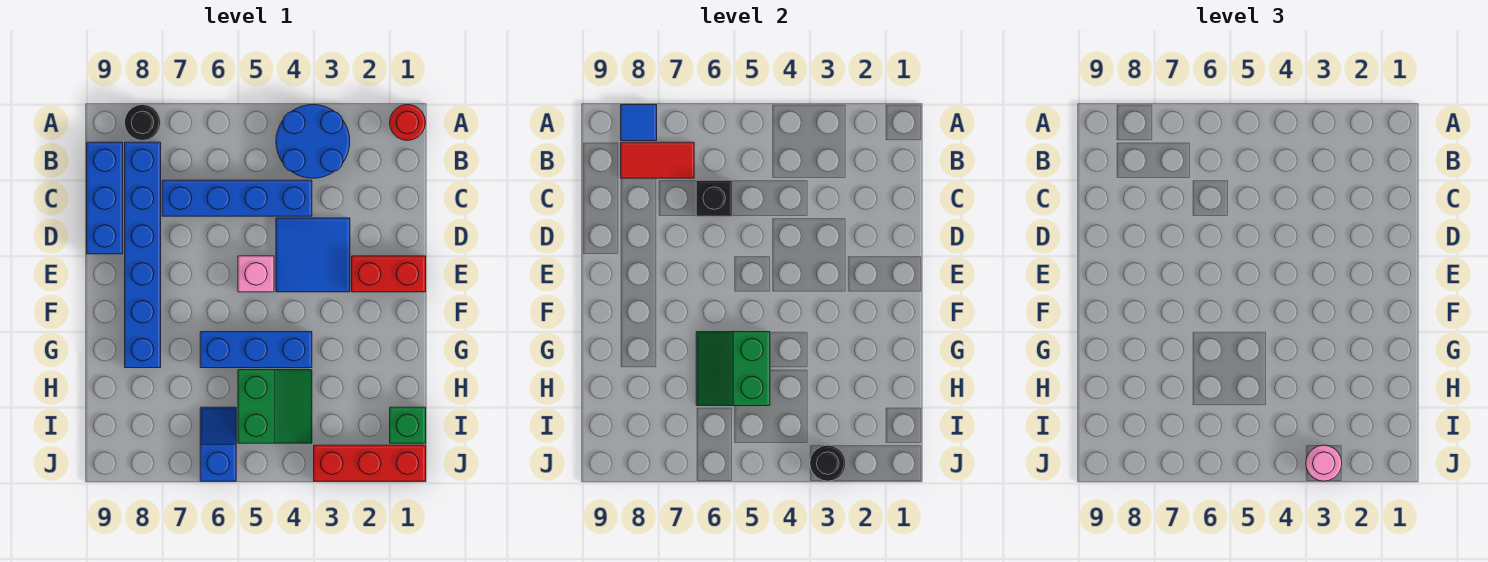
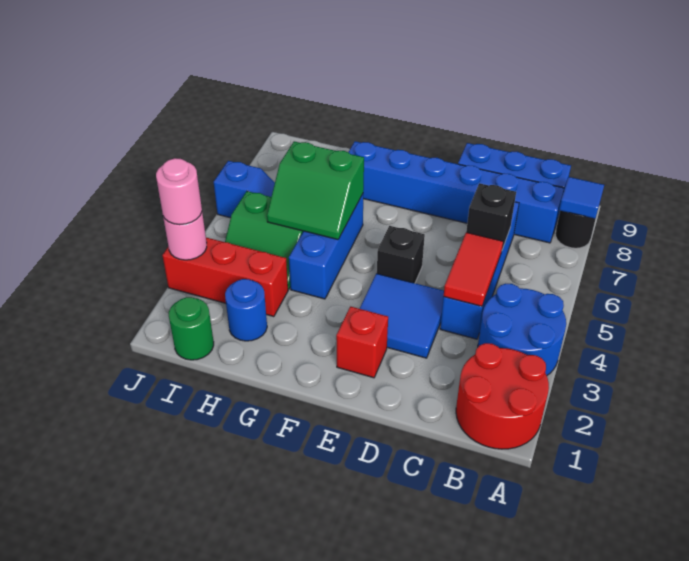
red 1x1 round brick [390,105,426,141] -> red 2x2 round brick [456,343,549,449]
red 1x2 tile [621,142,694,178] -> red 1x2 tile moved to [444,232,503,306]
red 1x2 brick [352,256,426,292] -> red 1x1 brick [336,307,388,378]
pink 1x1 brick [238,256,274,292] -> black 1x1 brick [377,226,425,283]
green 2x2 slope [696,332,770,406] -> green 2x2 slope turned to [267,141,364,240]
none -> blue 1x1 round brick [225,279,267,341]
green 1x1 brick [390,407,426,443] -> green 1x1 round brick [169,297,214,360]
red 1x3 brick [314,445,426,481] -> red 1x3 brick turned to [162,238,288,317]
black 1x1 round brick [810,445,846,481] -> pink 1x1 round brick [163,213,207,260]

